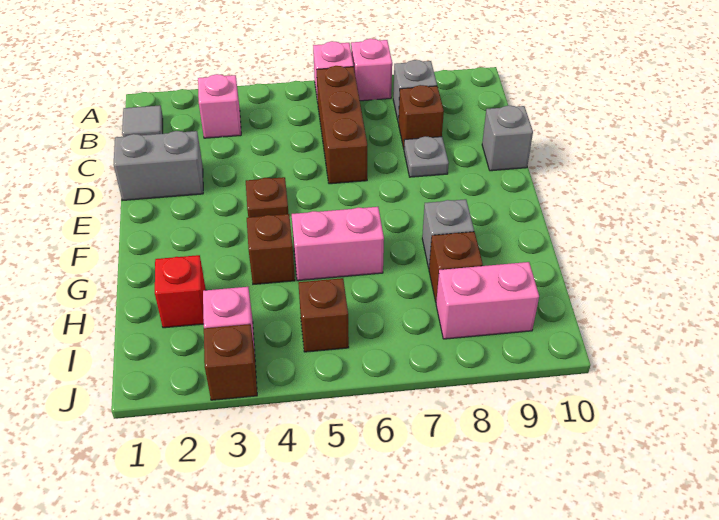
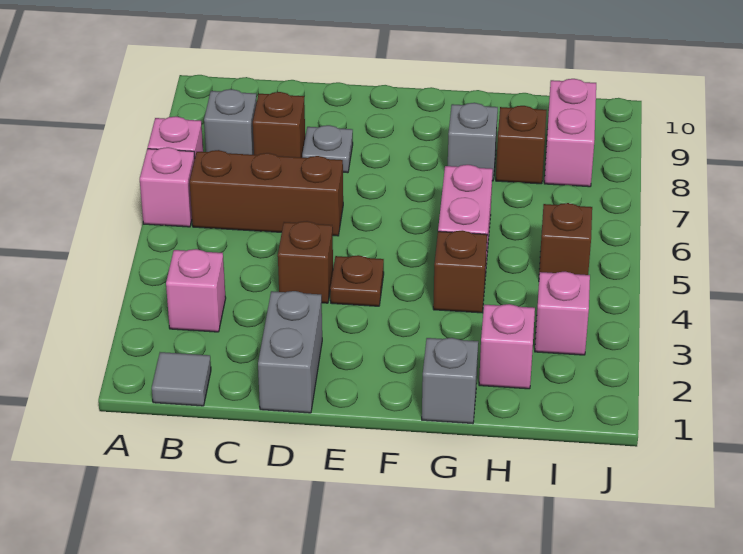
grey 1x1 brick [482,105,533,171] -> grey 1x1 brick moved to [422,338,478,424]
red 1x1 brick [155,255,206,328] -> pink 1x1 brick [479,304,535,389]
brown 1x1 brick [204,324,257,400] -> brown 1x1 brick moved to [278,221,333,303]

